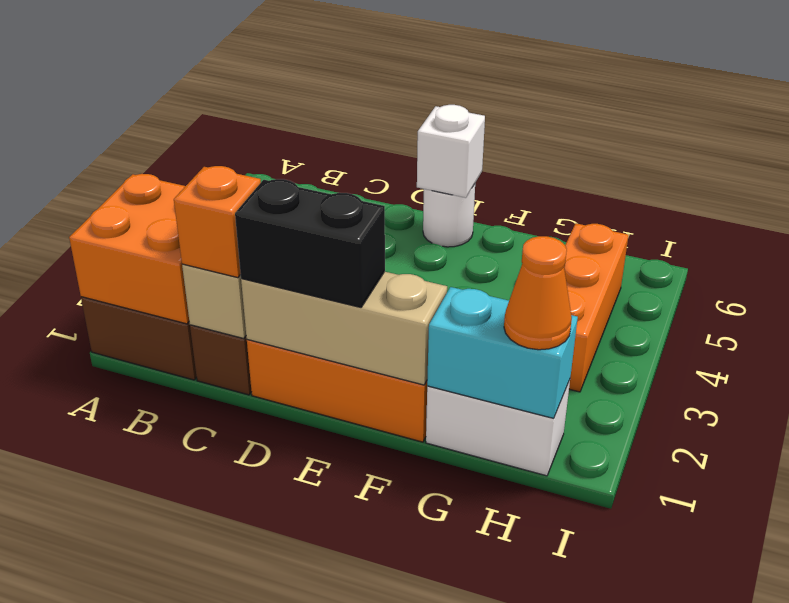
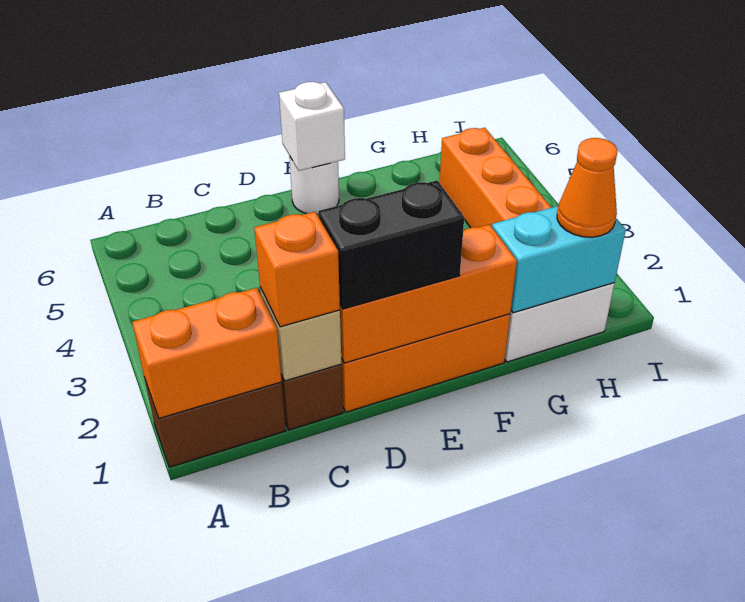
orange 2x2 brick [69,174,189,324] -> orange 1x2 brick [132,288,282,418]
tan 1x3 brick [241,272,447,385] -> orange 1x3 brick [340,224,517,363]

